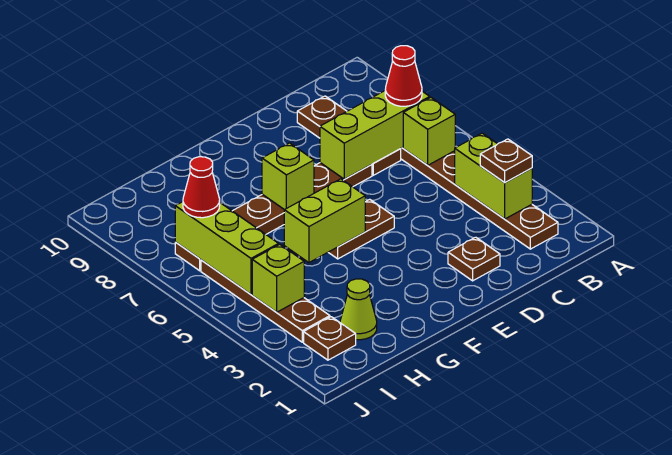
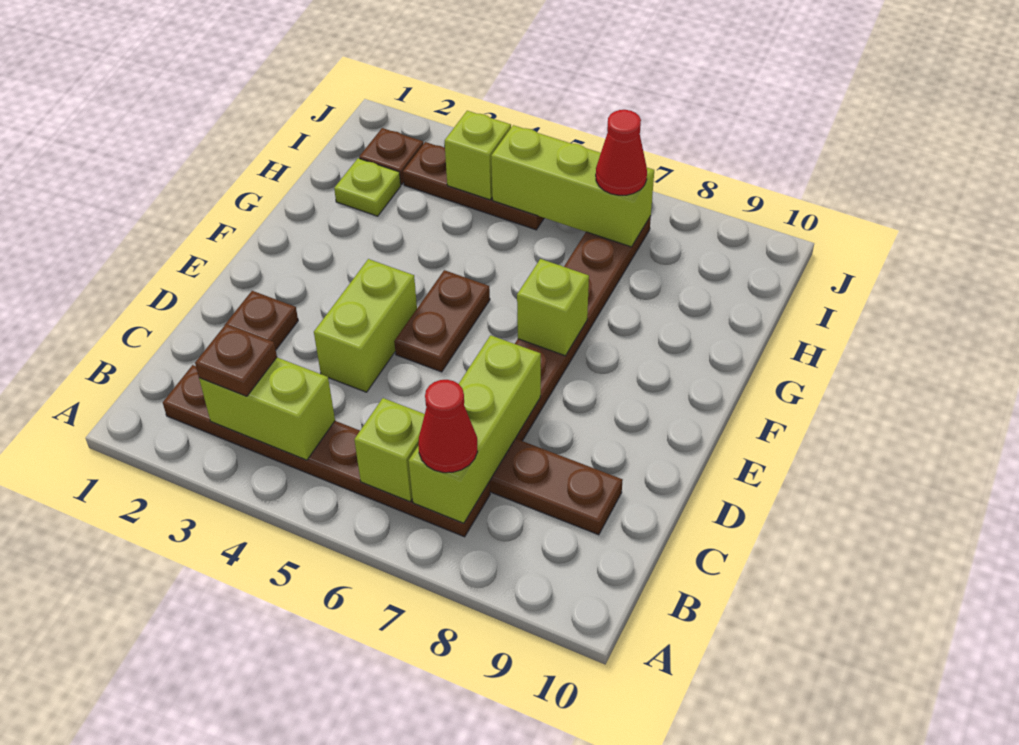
lime 1x2 brick [284,179,365,263] -> lime 1x2 brick moved to [314,259,417,392]
lime 1x1 cone [340,279,377,340] -> lime 1x1 plate [334,158,401,216]
brown 1x4 plate [201,260,330,342] -> brown 1x3 plate [403,142,544,230]

